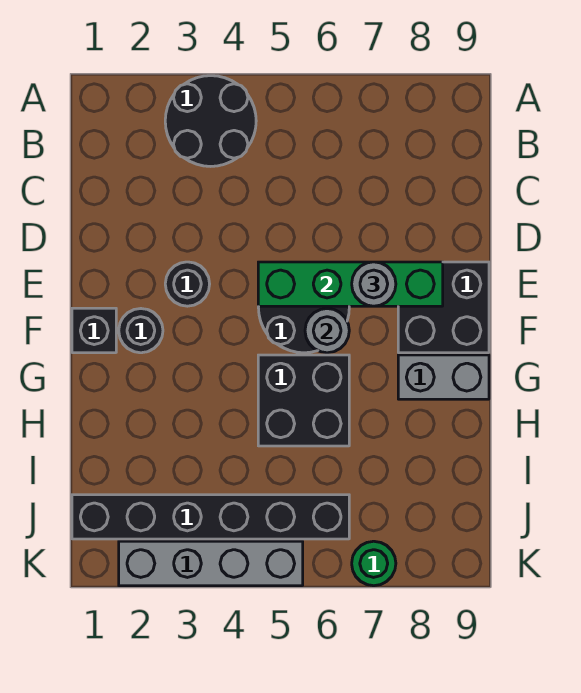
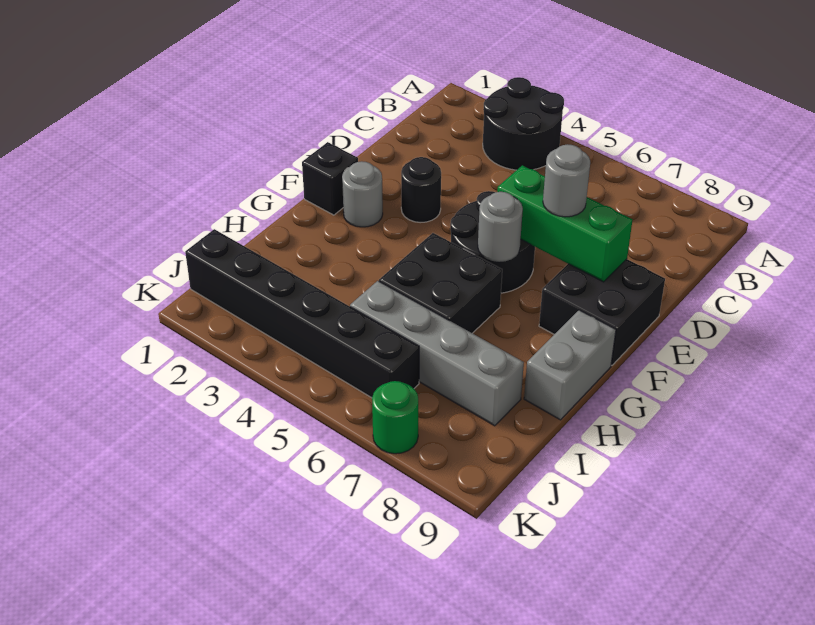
green 1x4 brick [258,262,443,306] -> green 1x3 brick [497,165,632,282]
black 1x1 round brick [119,309,163,353] -> grey 1x1 round brick [342,161,383,227]
grey 1x2 brick [398,355,489,399] -> grey 1x2 brick turned to [524,310,616,420]
grey 1x4 brick [119,541,303,586] -> grey 1x4 brick moved to [350,281,524,426]

